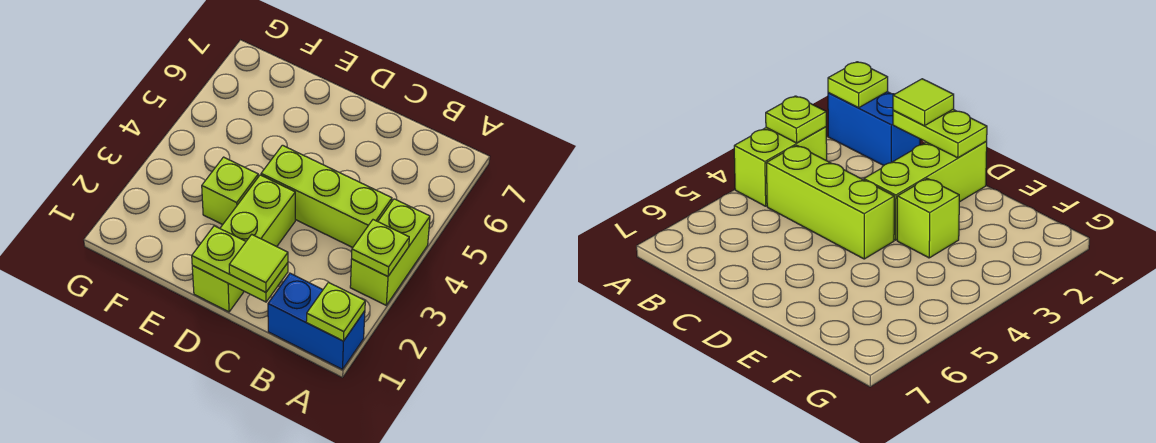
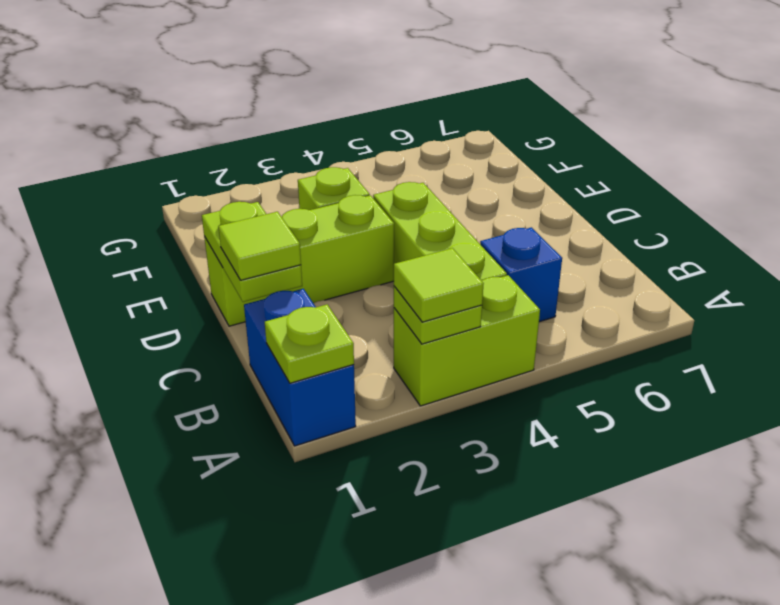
none -> lime 1x1 tile [394,248,484,322]
none -> blue 1x1 brick [480,227,562,322]

